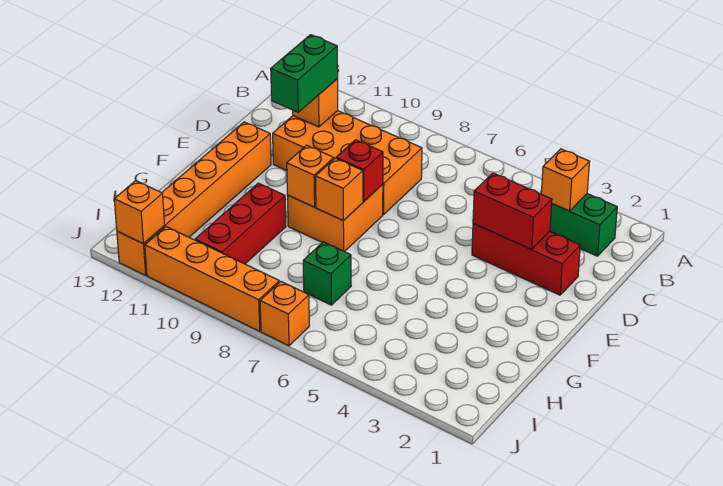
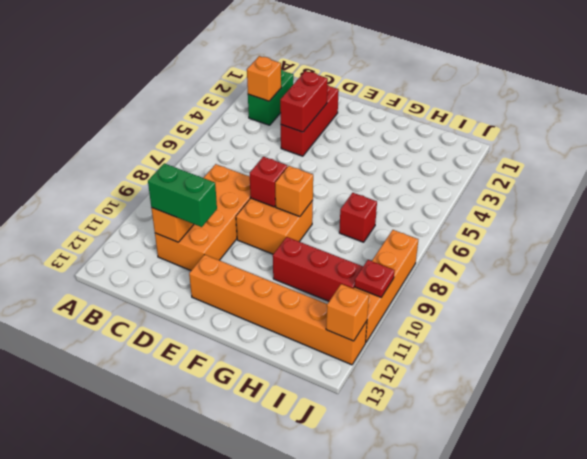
orange 1x1 brick [287,145,334,207] -> none
green 1x1 brick [303,242,351,305] -> red 1x1 brick [339,193,377,242]
orange 1x1 brick [260,282,309,346] -> none
none -> red 1x1 plate [354,260,395,297]

